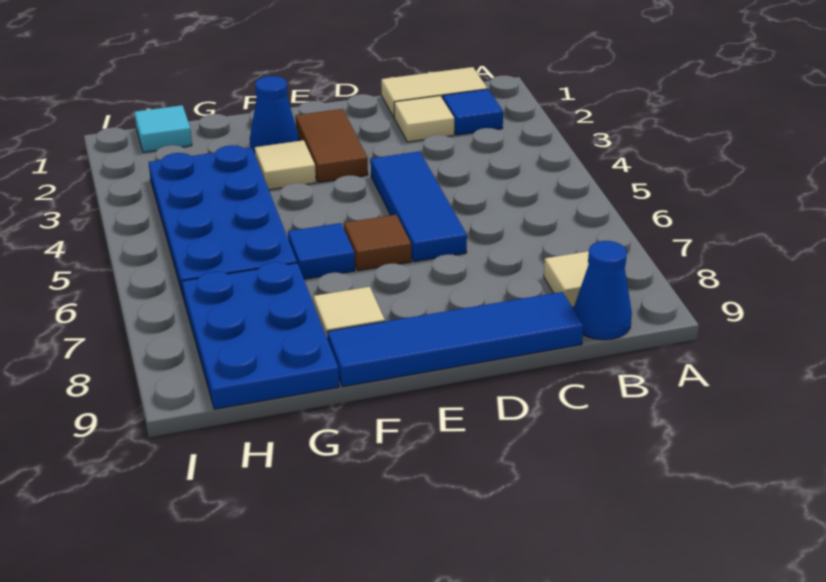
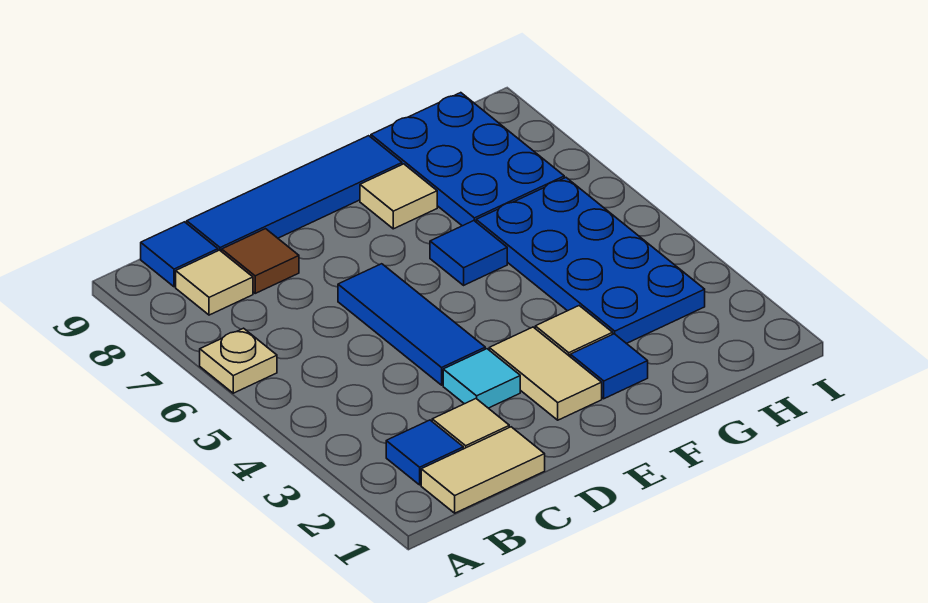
none -> tan 1x1 plate [200,328,277,393]
blue 1x1 cone [574,241,632,340] -> blue 1x1 tile [141,222,218,287]
brown 1x2 tile [295,109,368,182] -> tan 1x2 tile [489,327,602,420]
brown 1x1 tile [344,215,411,271] -> brown 1x1 tile moved to [222,229,299,293]
blue 1x1 cone [250,76,299,153] -> blue 1x1 tile [570,334,648,399]
cyan 1x1 tile [135,105,192,152] -> cyan 1x1 tile moved to [443,349,520,408]

